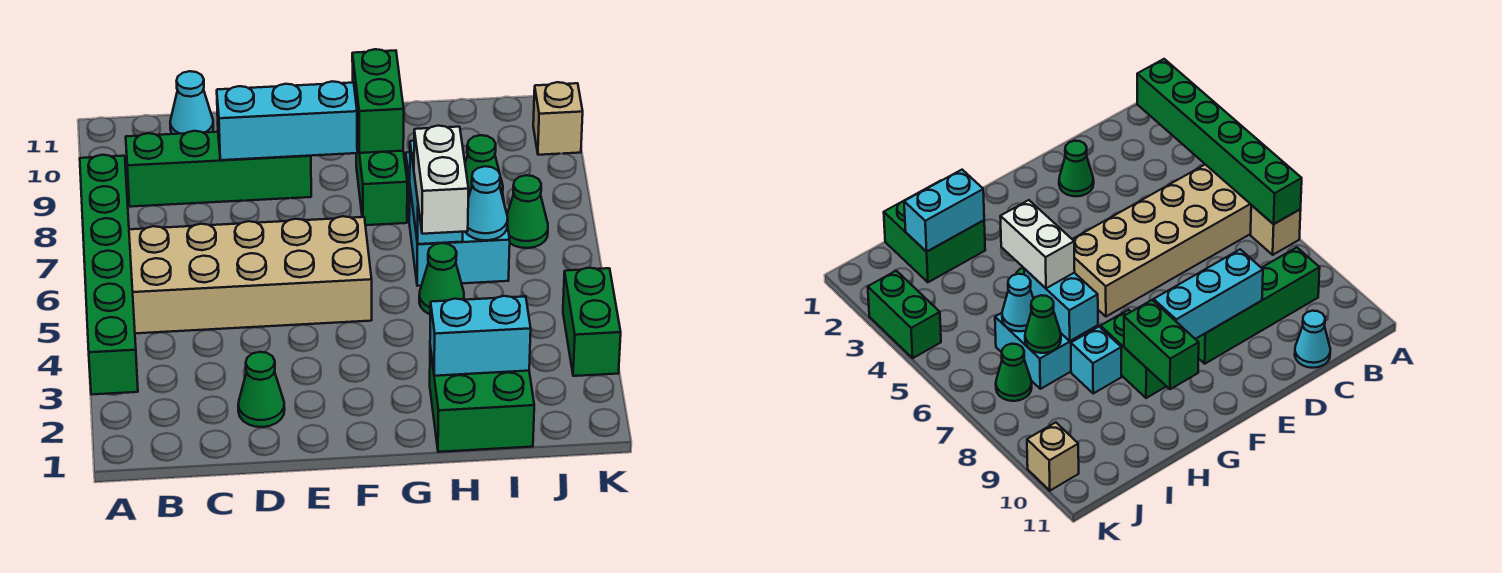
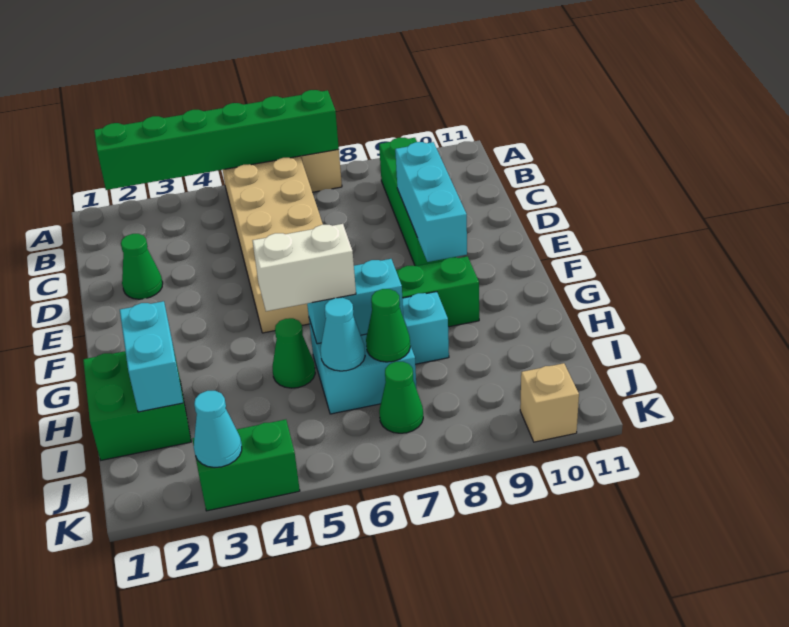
cyan 1x1 cone [170,71,213,134] -> cyan 1x1 cone moved to [194,391,242,467]
green 1x2 brick [352,49,404,153] -> none

